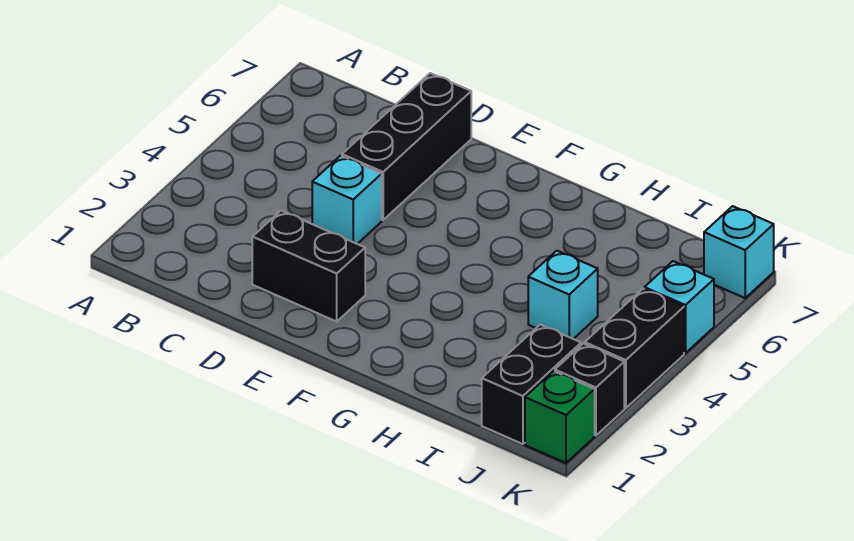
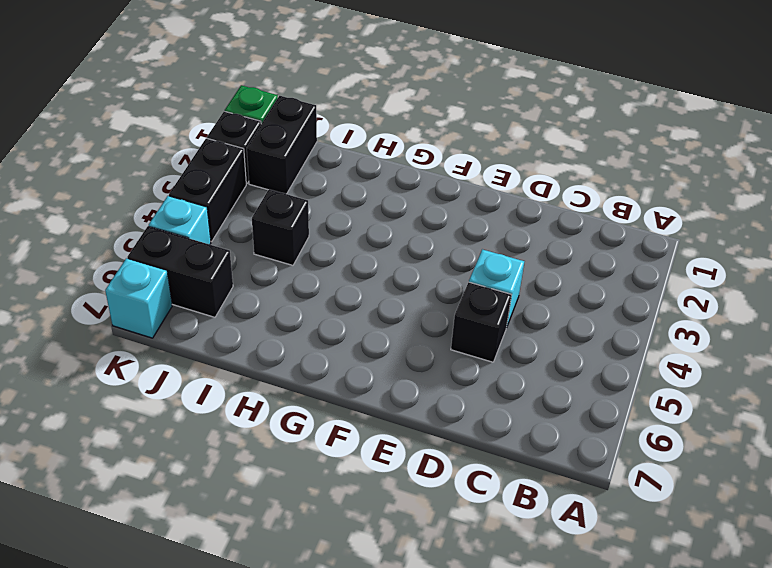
black 1x2 brick [252,211,365,322] -> black 1x2 brick moved to [127,226,233,317]
black 1x3 brick [342,73,471,220] -> black 1x1 brick [451,282,511,362]
cyan 1x1 brick [528,251,598,339] -> black 1x1 brick [252,189,309,265]

